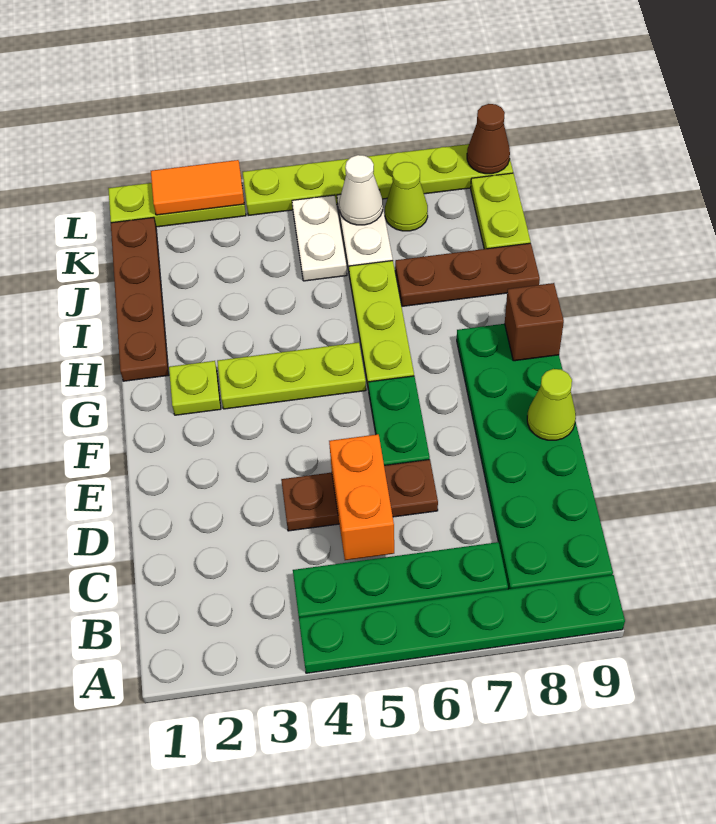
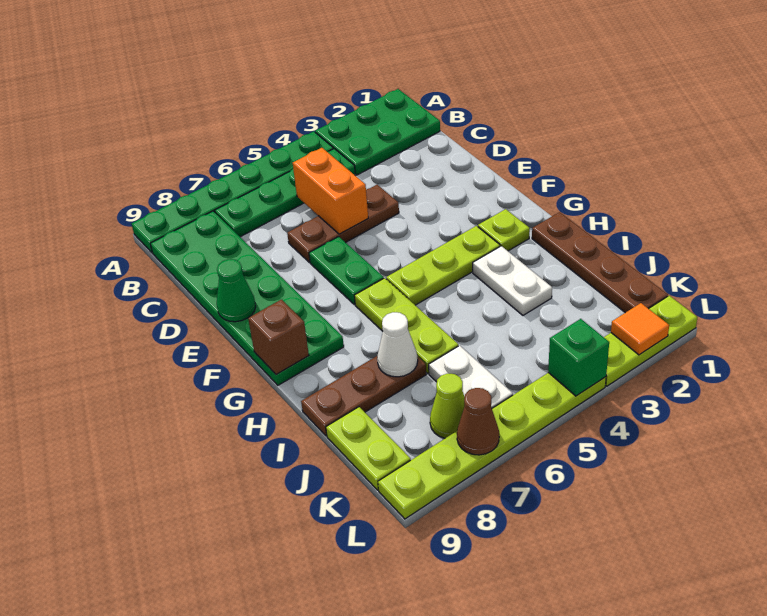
none -> green 2x3 plate [315,89,440,175]
lime 1x1 cone [527,369,576,440] -> green 1x1 cone [217,259,256,322]
white 1x2 plate [292,195,347,281] -> white 1x2 plate moved to [473,246,552,315]
white 1x1 cone [339,155,383,225] -> white 1x1 cone moved to [377,312,418,377]
orange 1x2 tile [151,160,244,215] -> orange 1x1 tile [611,303,669,355]
none -> green 1x1 brick [548,319,609,396]
brown 1x1 cone [467,104,510,174] -> brown 1x1 cone moved to [457,388,499,455]

